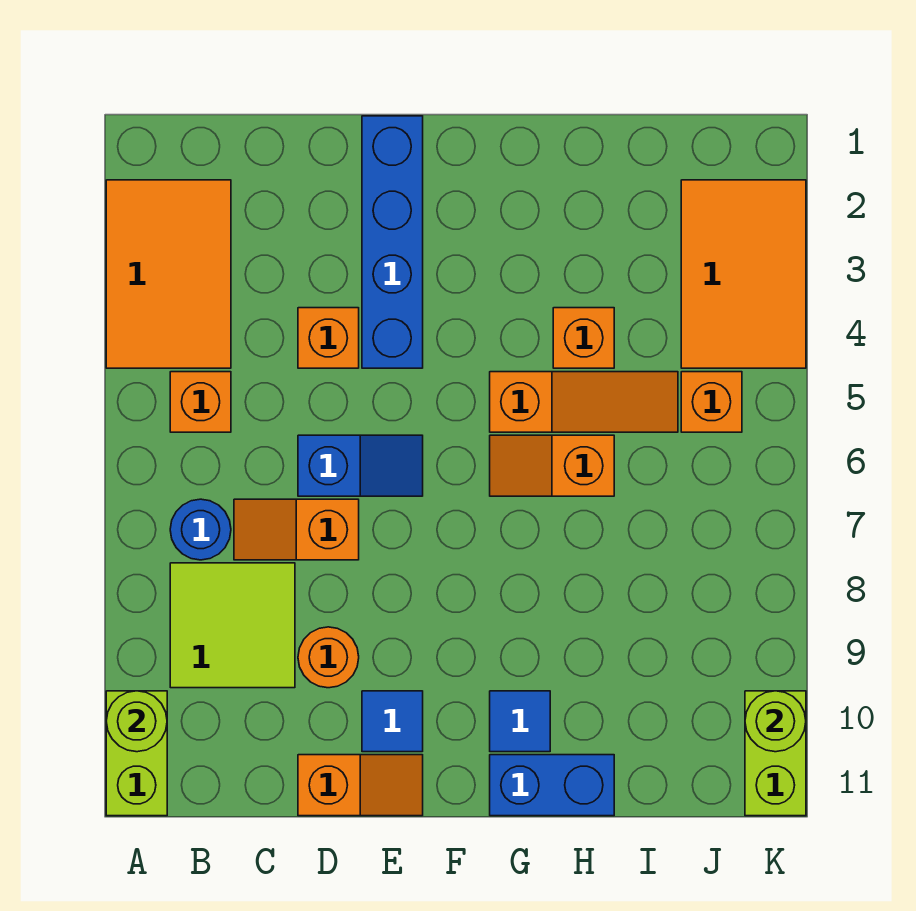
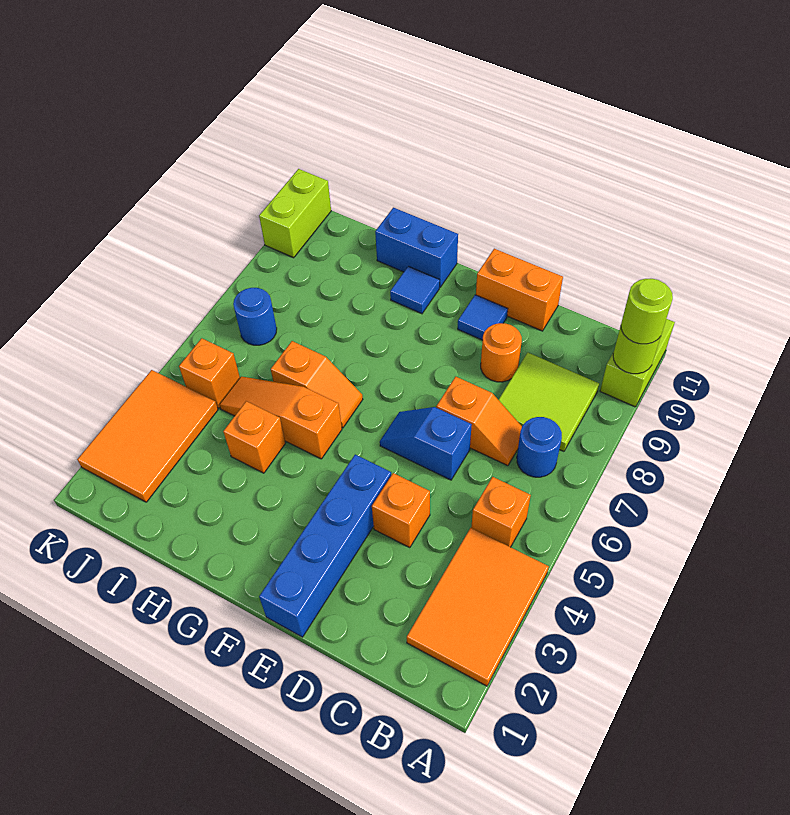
orange 1x2 slope [298,755,423,816] -> orange 1x2 brick [476,249,563,331]
none -> blue 1x1 round brick [233,288,277,345]
lime 1x1 round brick [745,691,806,752] -> lime 1x1 round brick moved to [621,279,673,344]

